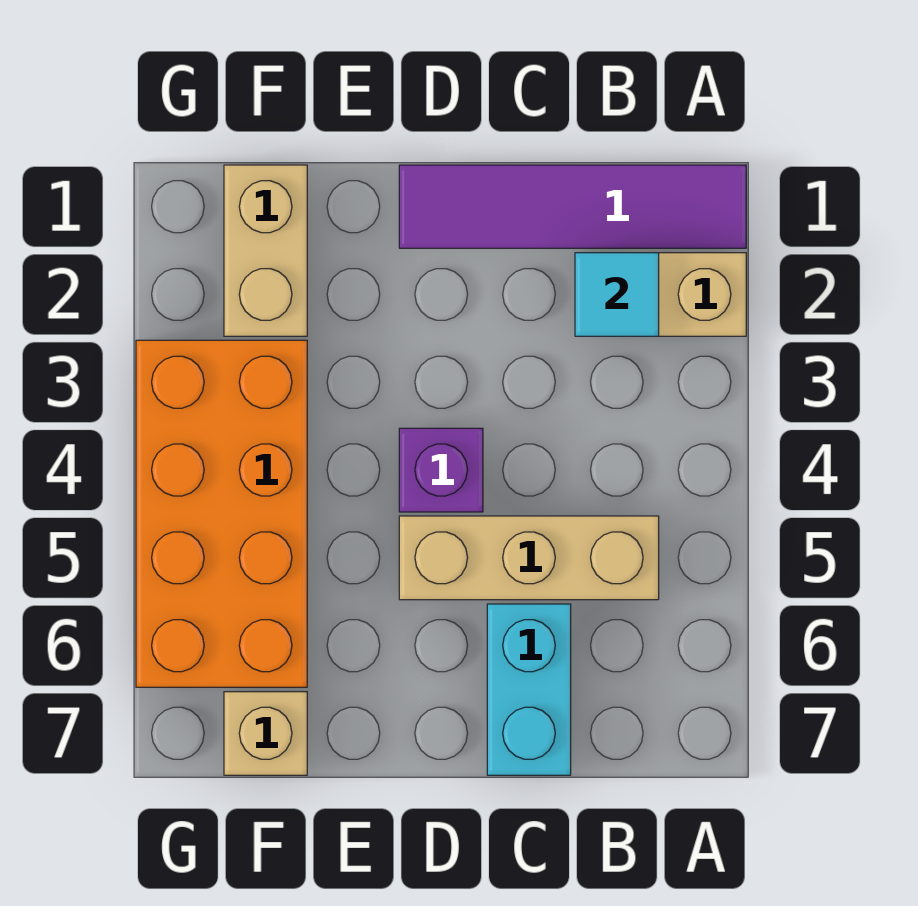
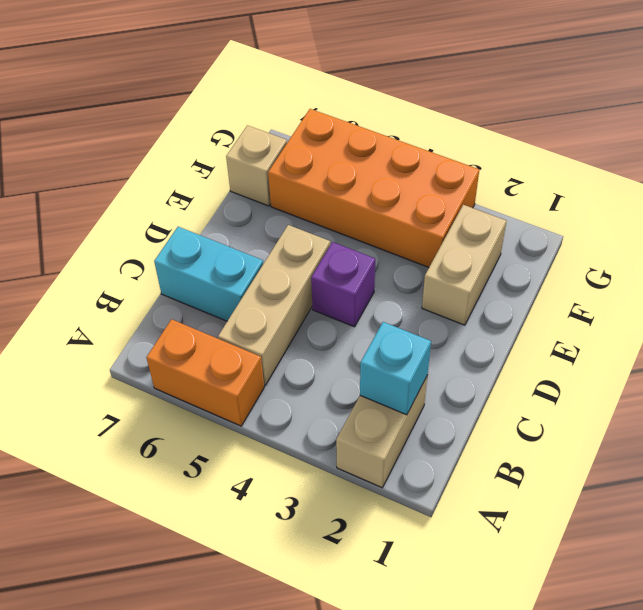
purple 1x4 tile [399,165,746,248] -> none
none -> orange 1x2 brick [146,319,264,426]
cyan 1x1 tile [575,253,659,336] -> cyan 1x1 brick [360,322,431,415]
tan 1x2 brick [224,165,307,336] -> tan 1x2 brick turned to [422,205,506,325]

